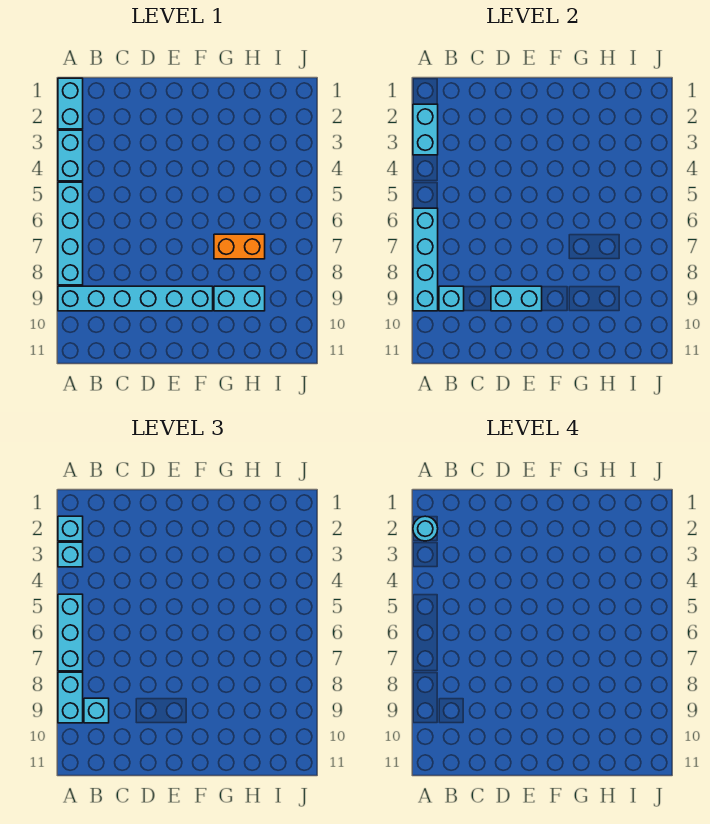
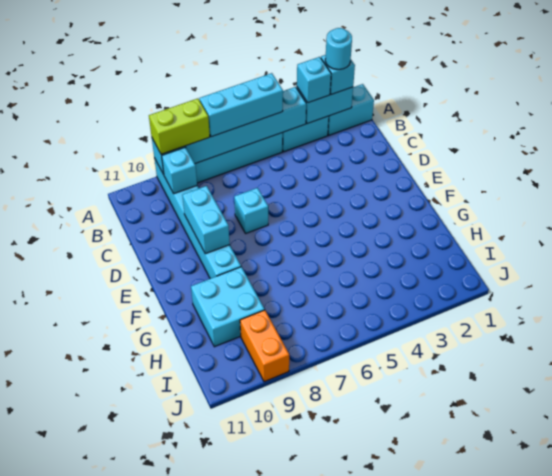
cyan 1x4 brick [413,208,438,311] -> cyan 1x6 brick [152,87,306,174]
cyan 1x2 brick [58,672,83,723] -> lime 1x2 brick [149,99,210,154]
cyan 1x1 brick [84,698,109,723] -> cyan 1x1 brick moved to [234,188,268,234]
orange 1x2 brick [214,234,265,259] -> orange 1x2 brick moved to [240,310,289,382]
cyan 1x2 brick [214,286,265,311] -> cyan 2x2 brick [191,267,265,347]

